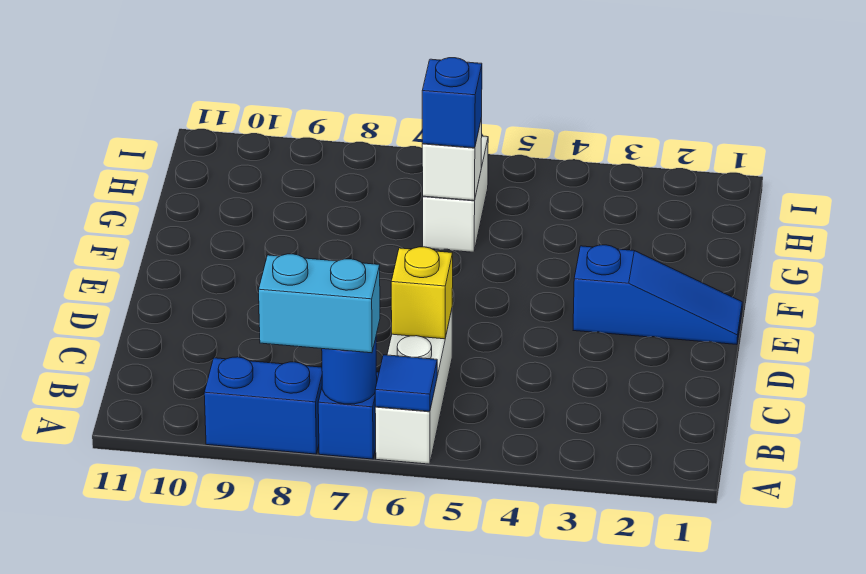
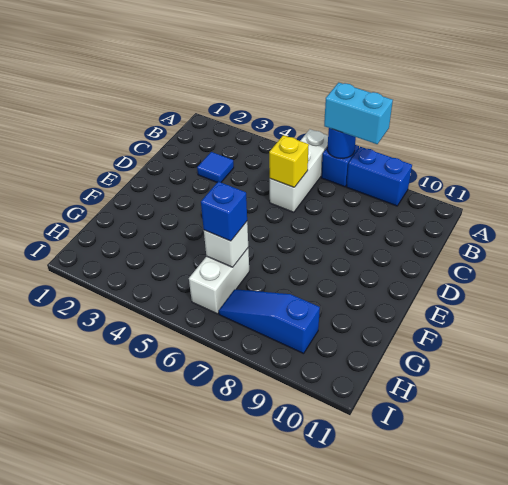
blue 1x1 tile [375,355,437,411] -> blue 1x1 tile moved to [197,152,234,182]
blue 1x3 slope [573,245,742,344] -> blue 1x3 slope moved to [219,289,320,354]

